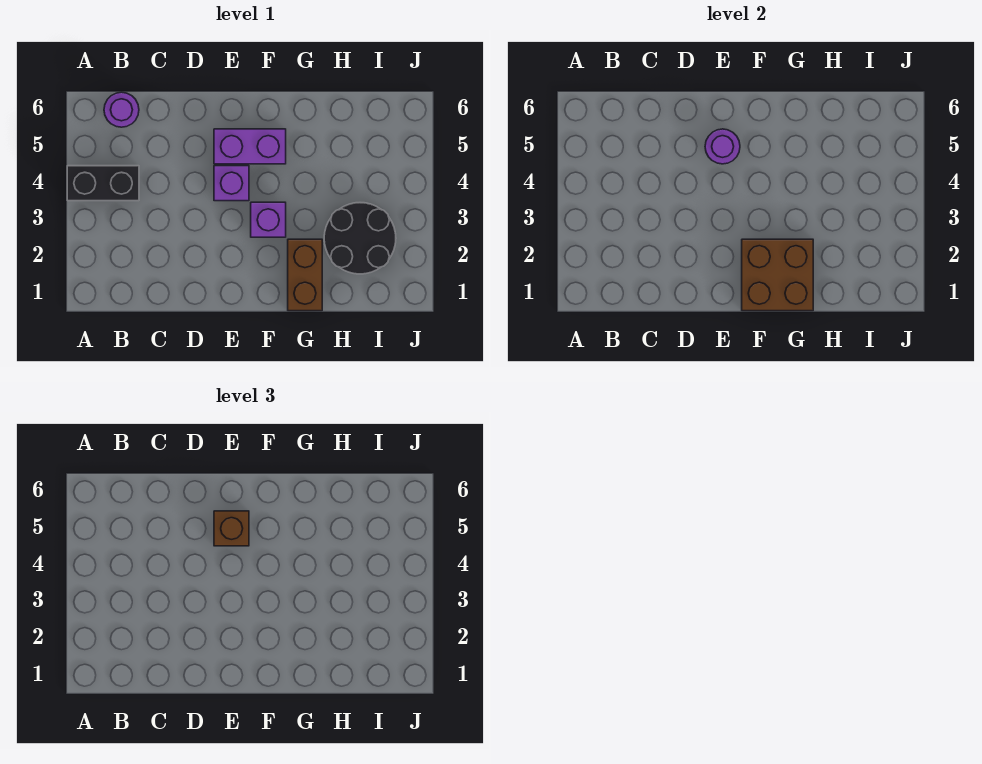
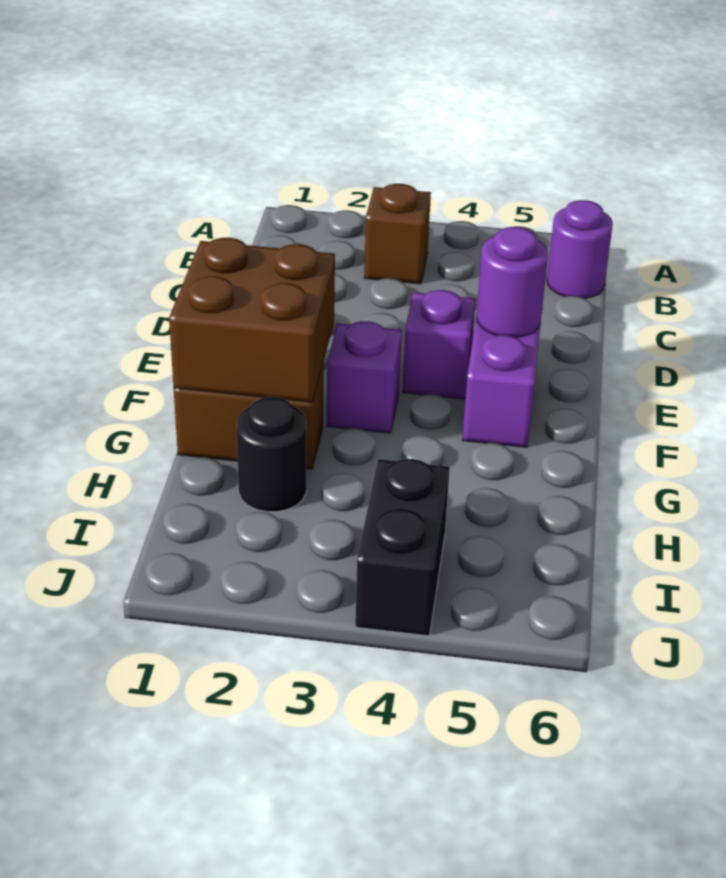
black 1x2 brick [67,166,139,201] -> black 1x2 brick moved to [355,459,450,636]
brown 1x1 brick [214,511,249,546] -> brown 1x1 brick moved to [364,184,431,284]
black 2x2 round brick [324,203,396,274] -> black 1x1 round brick [237,397,306,512]

